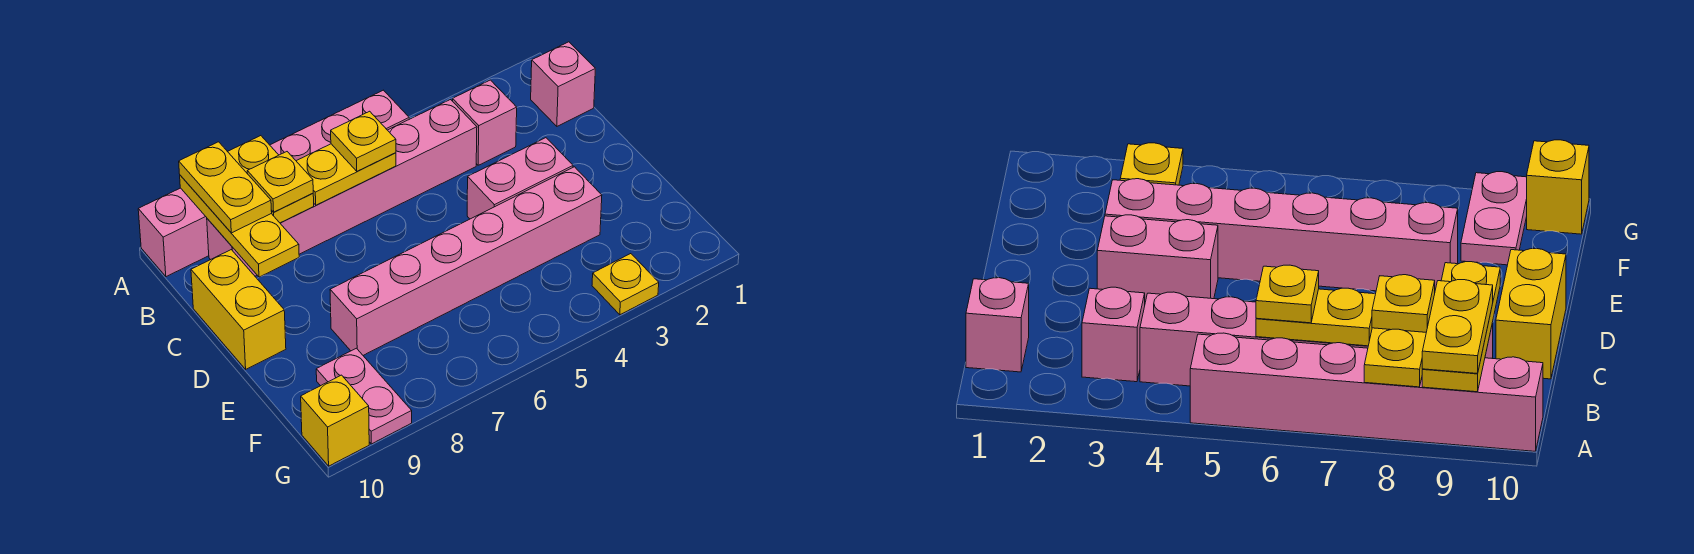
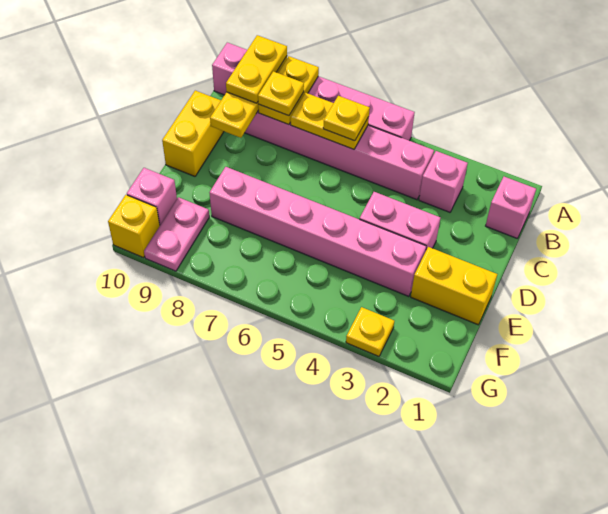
none -> yellow 1x2 brick [411,247,497,325]
none -> pink 1x1 brick [127,168,177,225]

